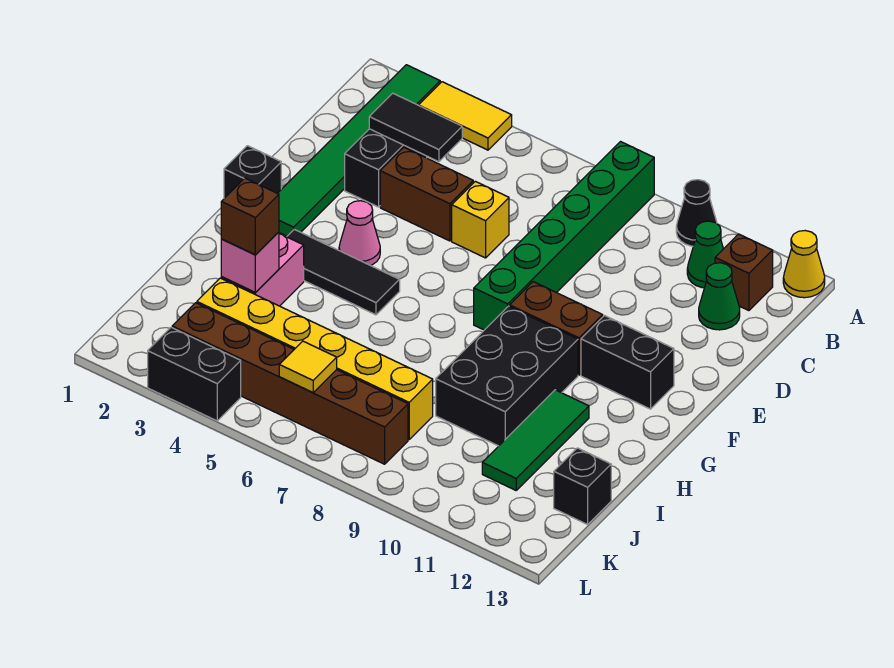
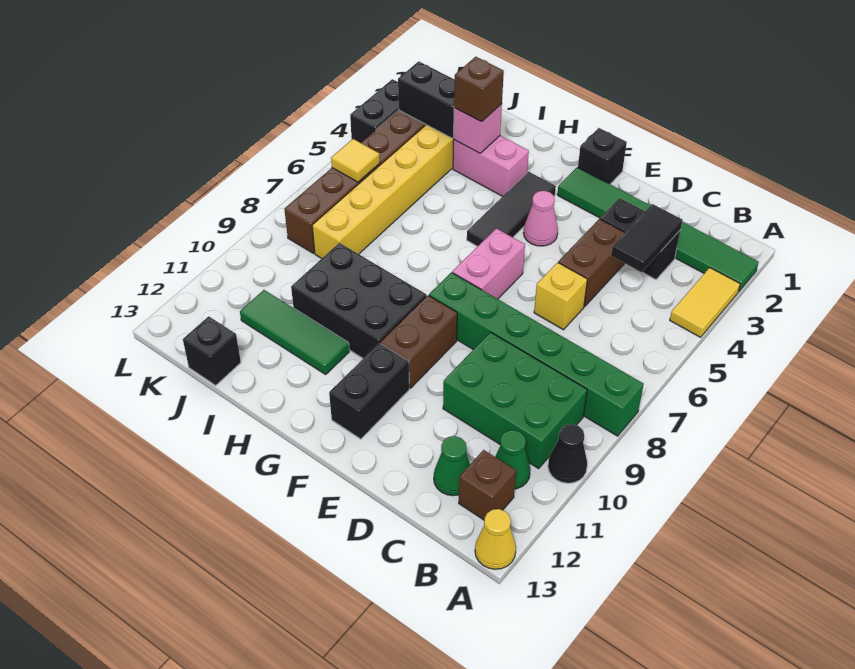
none -> green 2x3 brick [443,332,587,468]
none -> pink 1x2 brick [452,228,525,299]
none -> black 1x2 brick [398,61,455,138]

